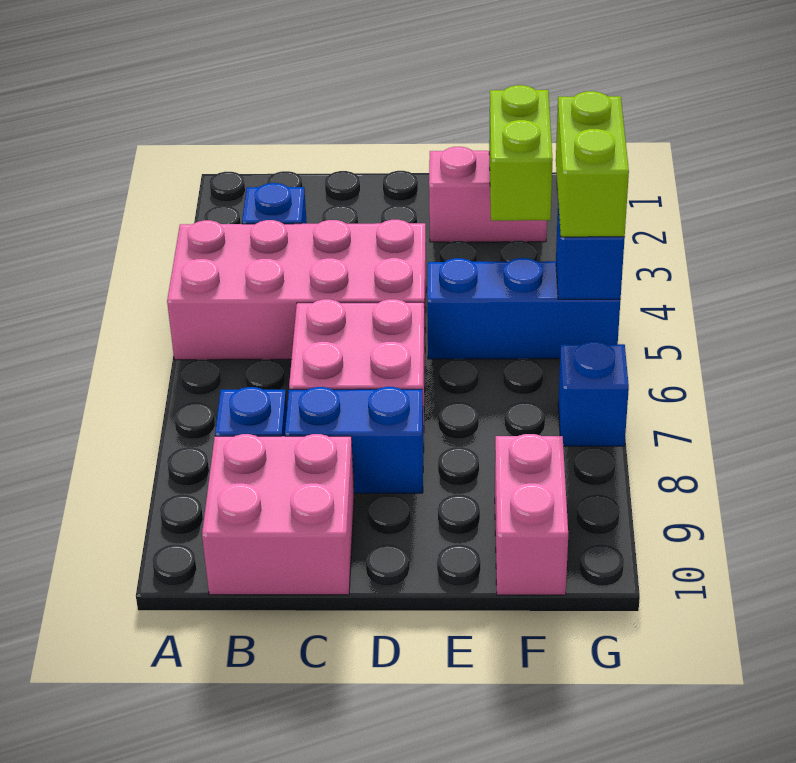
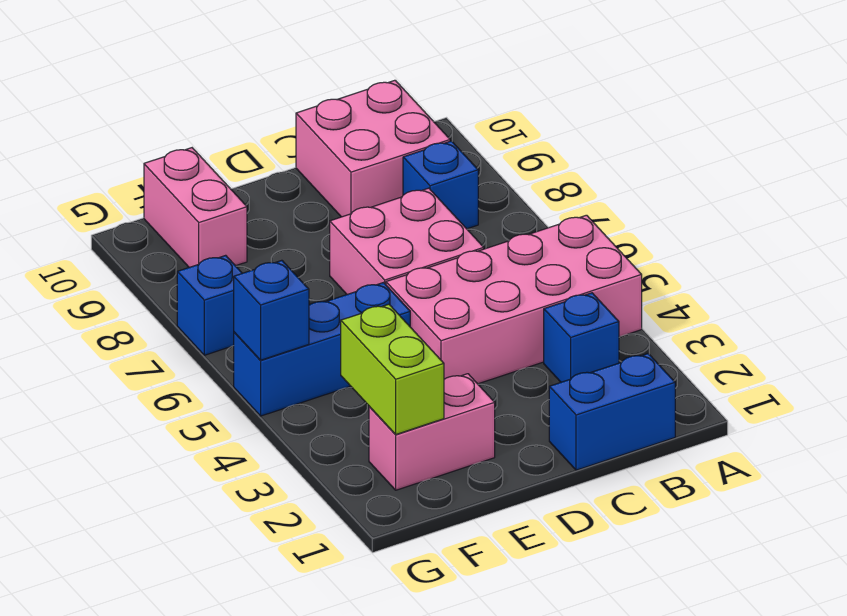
blue 1x2 brick [285,387,424,493] -> blue 1x2 brick moved to [549,354,675,470]
lime 1x2 brick [556,91,629,237] -> none

